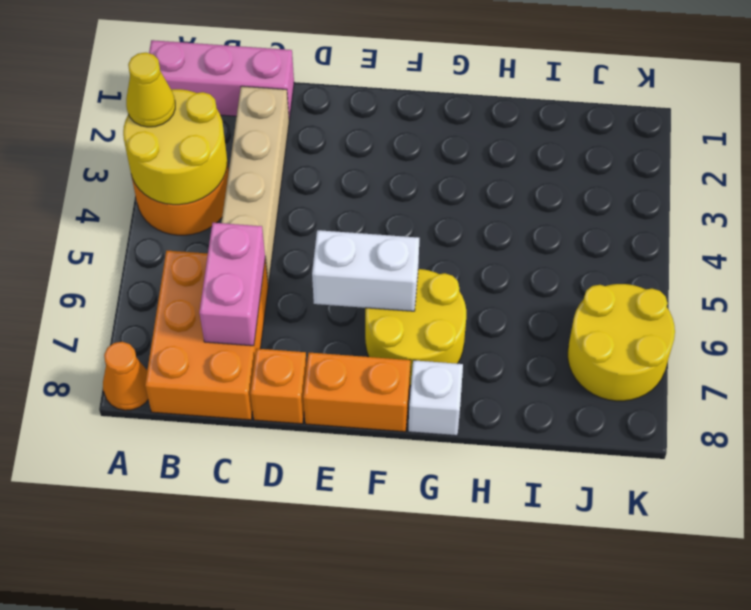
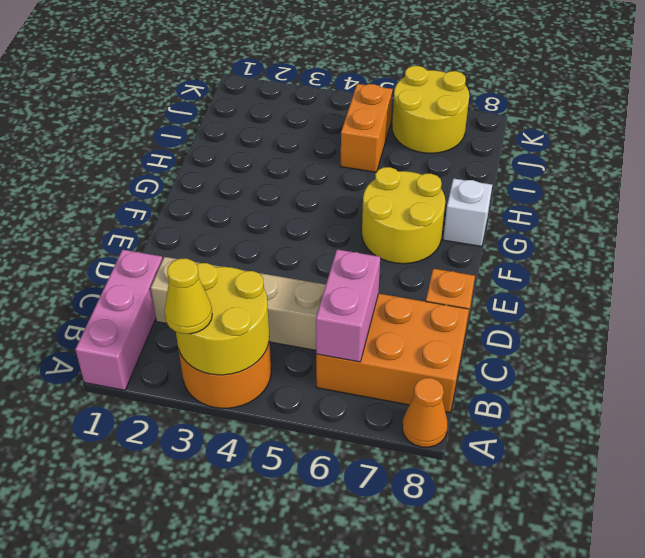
pink 1x2 brick [199,223,265,346] -> pink 1x2 brick turned to [316,249,380,362]
white 1x2 brick [312,230,419,311] -> none
orange 1x2 brick [303,353,411,432] -> orange 1x2 brick moved to [341,84,393,172]

